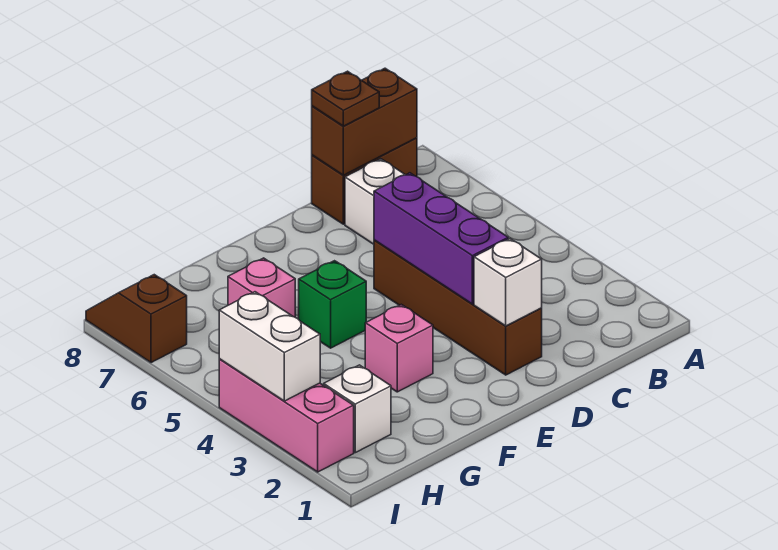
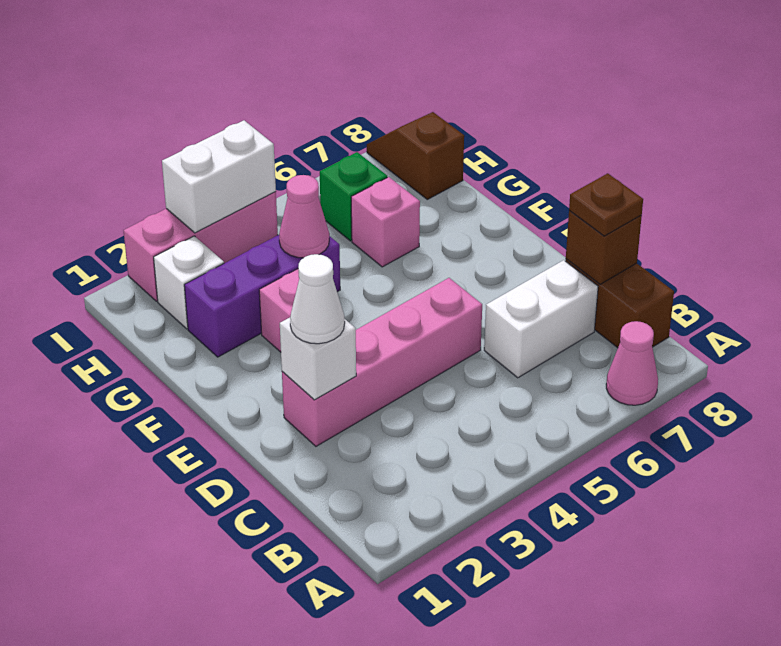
none -> pink 1x1 cone [606,321,658,405]
brown 1x2 brick [312,68,417,175] -> brown 1x1 brick [566,211,642,284]
brown 1x4 brick [374,240,542,375] -> pink 1x4 brick [282,278,482,446]
none -> white 1x1 cone [290,254,345,344]
purple 1x3 brick [374,173,508,304] -> purple 1x3 brick moved to [184,235,340,357]
green 1x1 brick [299,261,366,348] -> green 1x1 brick moved to [320,152,387,241]
none -> pink 1x1 cone [279,175,329,258]
brown 1x2 slope [86,275,187,363] -> brown 1x2 slope turned to [367,112,464,199]

